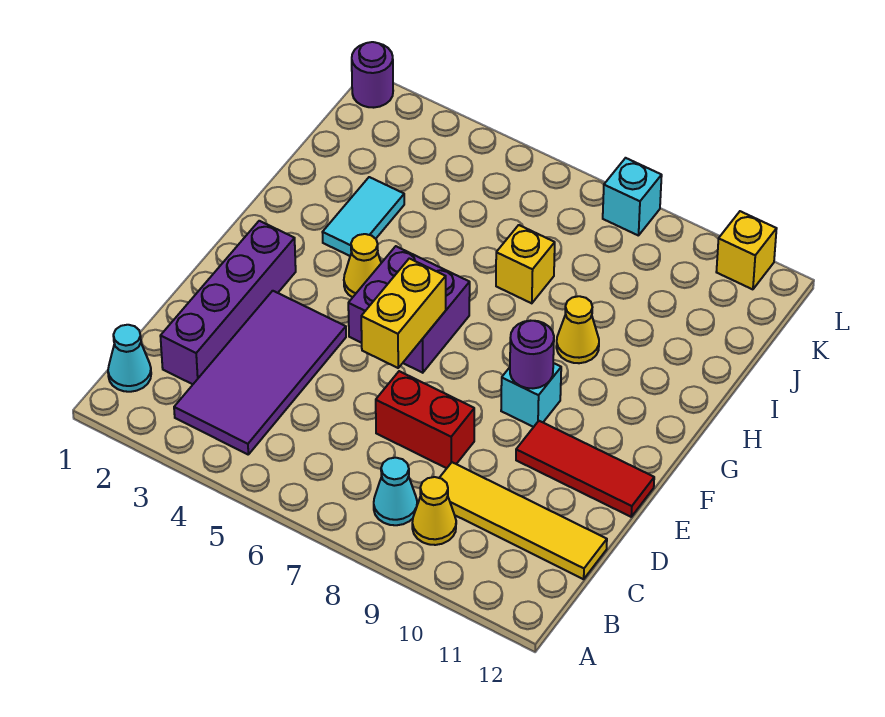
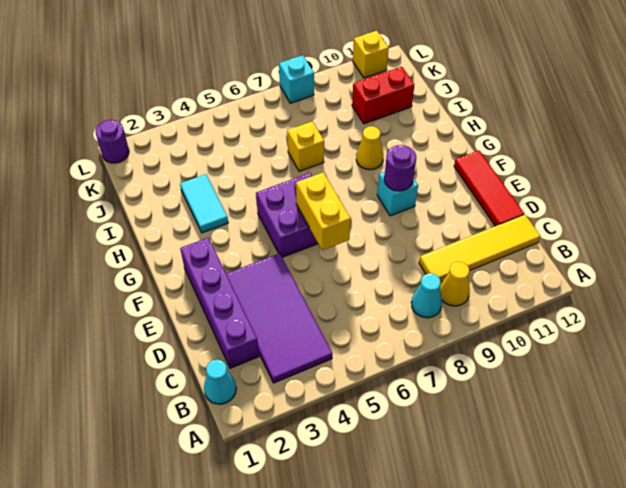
red 1x2 brick [376,371,474,468] -> red 1x2 brick moved to [352,67,415,124]
red 1x3 tile [516,421,654,517] -> red 1x3 tile turned to [454,151,524,226]
yellow 1x1 cone [344,234,381,297] -> none

